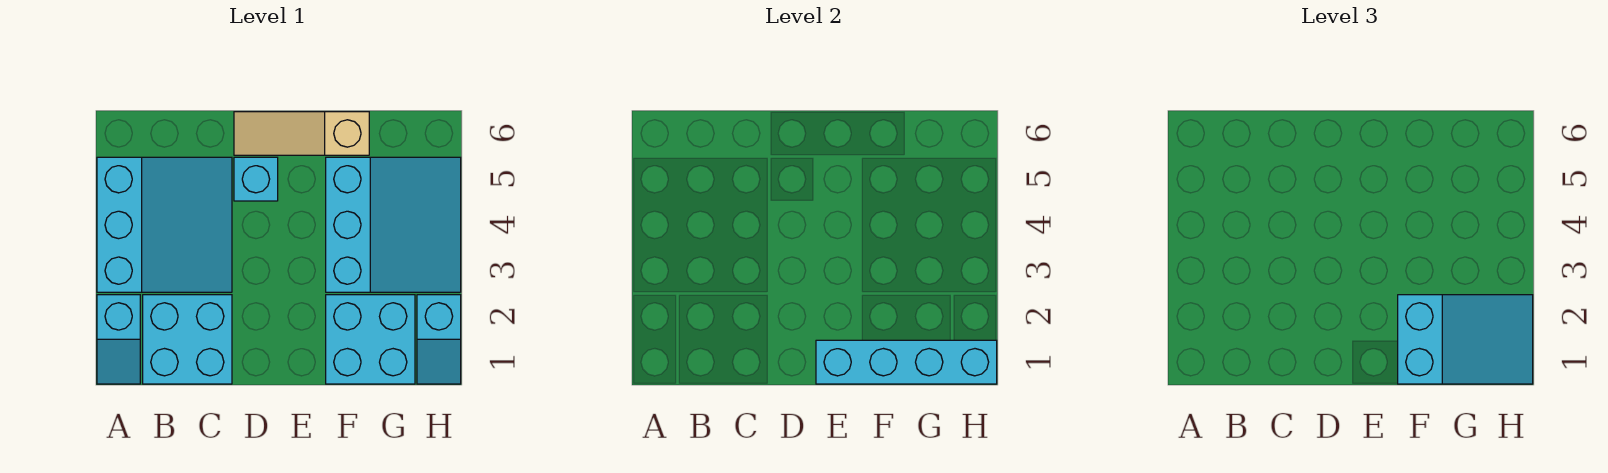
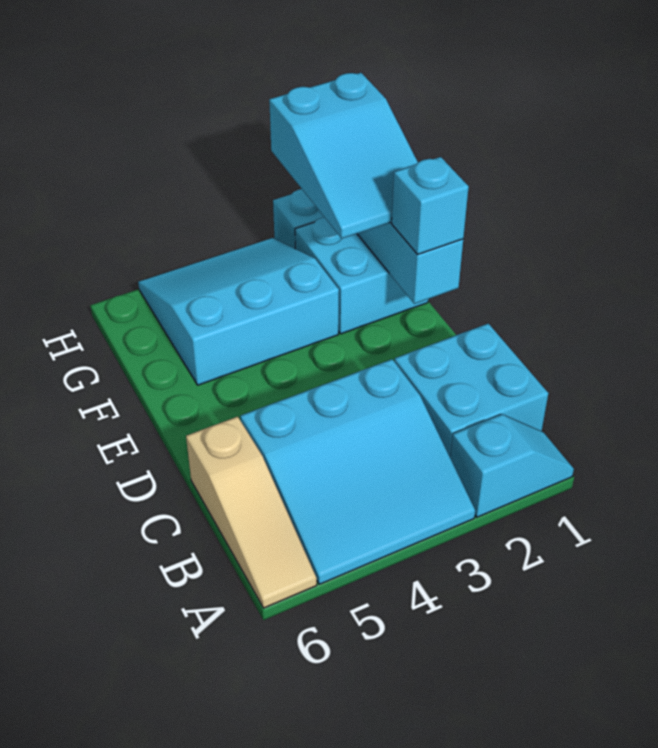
cyan 3x3 slope [97,157,232,292] -> cyan 3x3 slope turned to [240,359,475,584]
cyan 1x1 brick [234,157,278,201] -> cyan 1x1 brick moved to [392,157,469,255]
tan 1x3 slope [234,112,369,155] -> tan 1x3 slope moved to [186,417,317,608]
cyan 2x3 slope [1398,295,1533,384] -> cyan 2x3 slope turned to [269,73,418,239]

